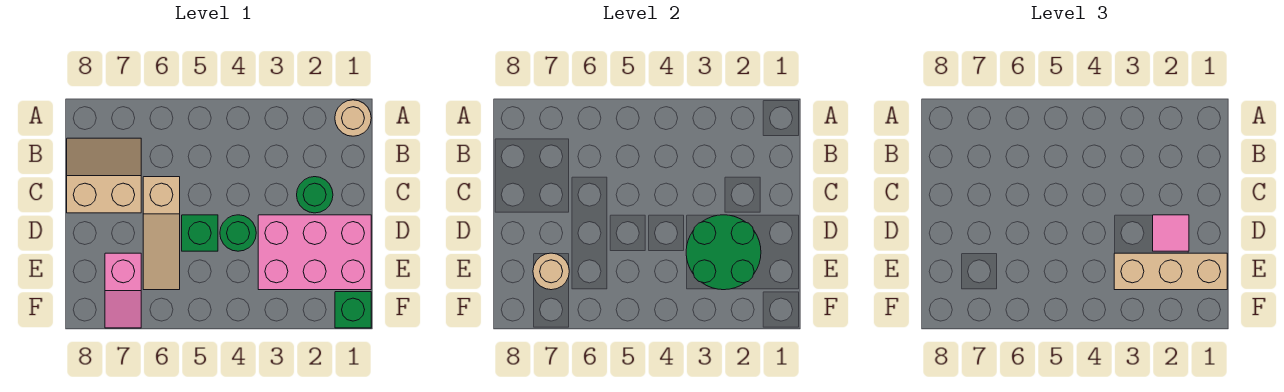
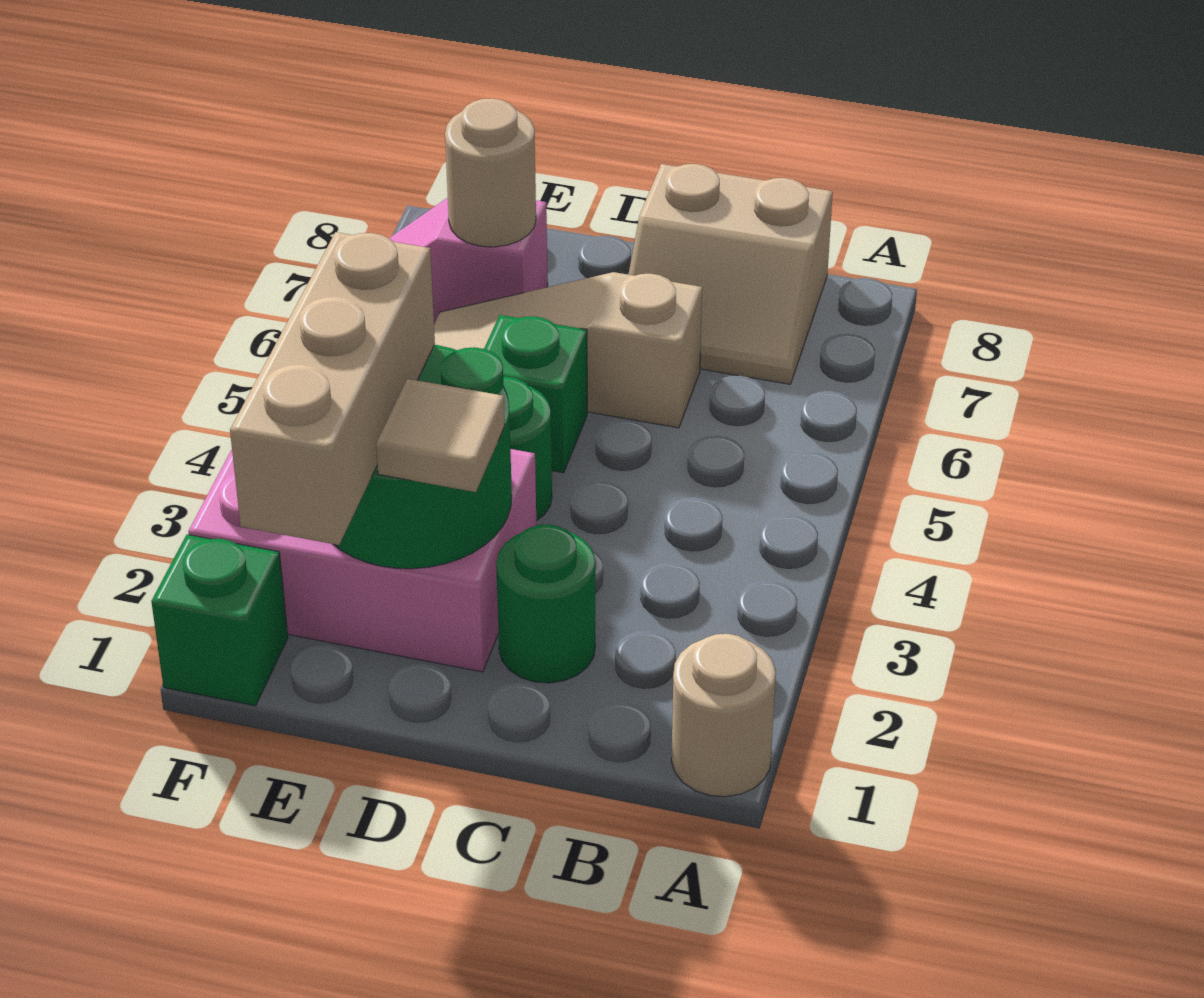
tan 2x2 slope [67,138,141,213] -> tan 2x2 slope turned to [628,164,833,384]
pink 2x3 brick [258,215,371,290] -> pink 2x3 brick turned to [188,449,536,672]
pink 1x1 tile [1153,215,1189,251] -> tan 1x1 tile [376,379,505,492]

